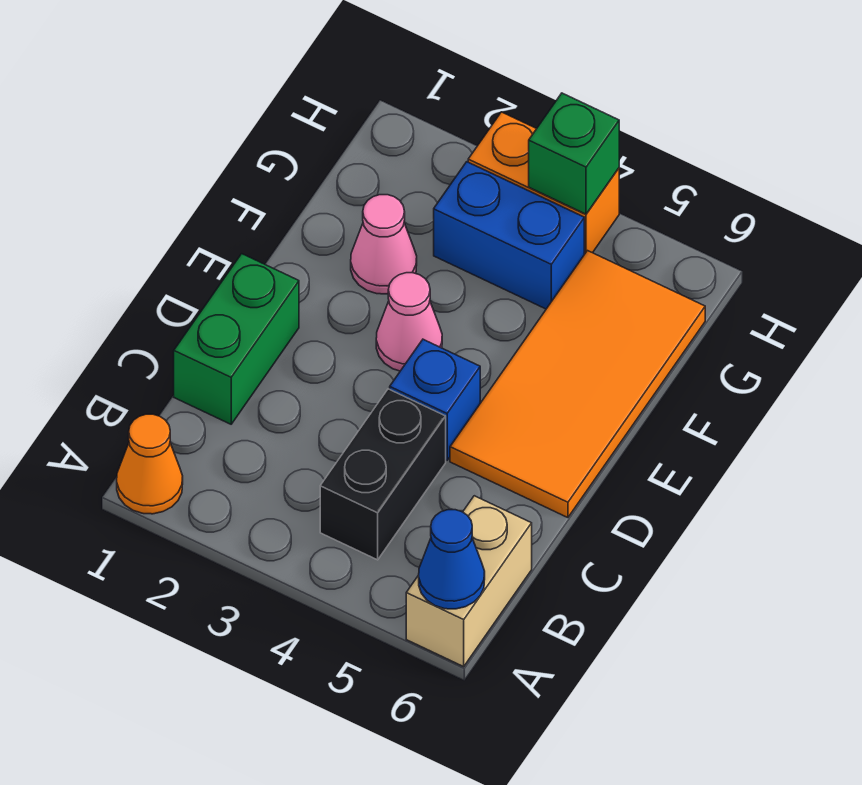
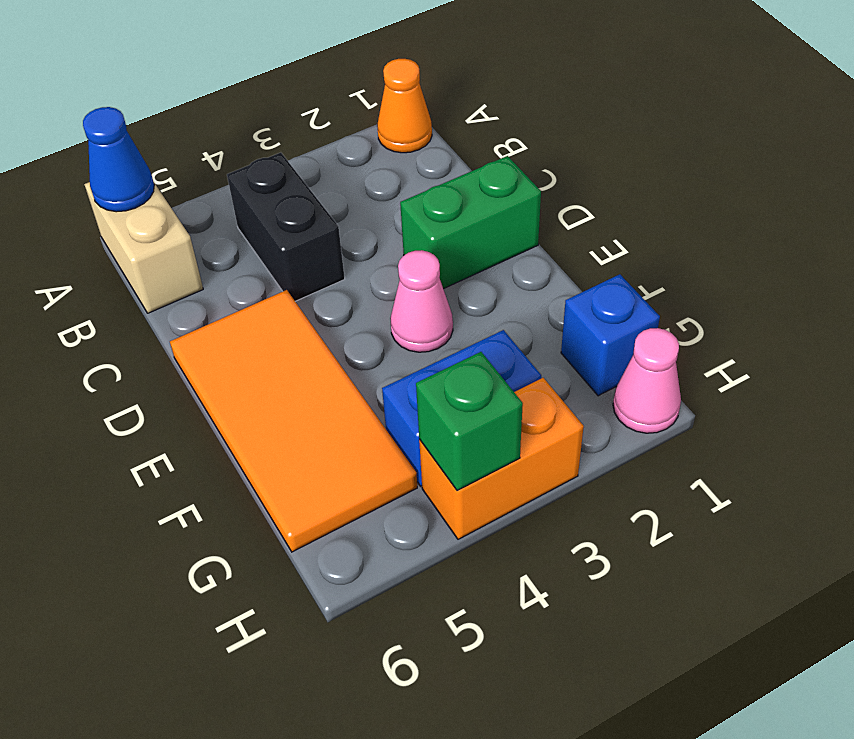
green 1x2 brick [174,254,299,424] -> green 1x2 brick turned to [400,156,541,289]
blue 1x1 brick [390,339,480,460] -> blue 1x1 brick moved to [561,274,660,396]
pink 1x1 cone [351,195,417,294] -> pink 1x1 cone moved to [613,328,681,433]

